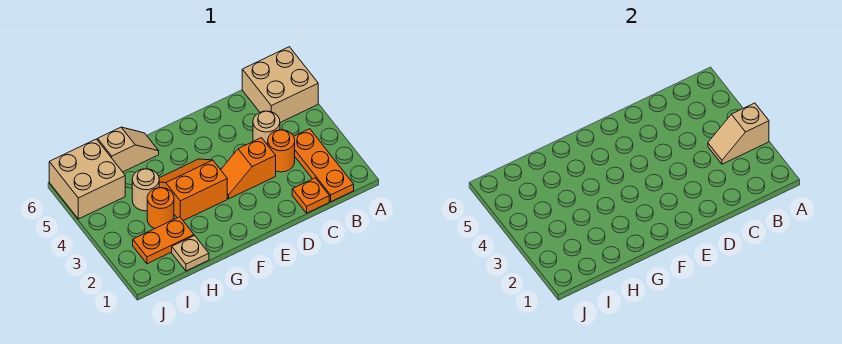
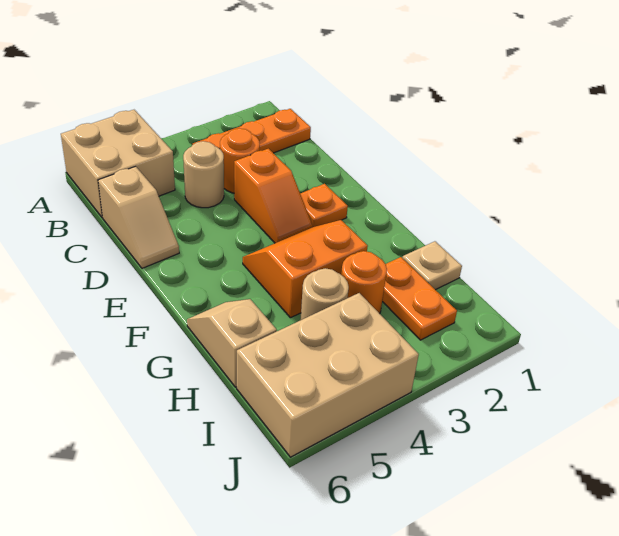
tan 1x2 slope [708,103,769,164] -> tan 1x2 slope moved to [98,166,179,268]
orange 1x1 plate [292,178,329,213] -> orange 1x1 plate moved to [300,184,348,227]
orange 2x2 slope [159,159,227,221] -> orange 2x2 slope turned to [243,220,368,318]
tan 2x2 brick [49,139,125,219] -> tan 2x3 brick [237,293,419,457]

